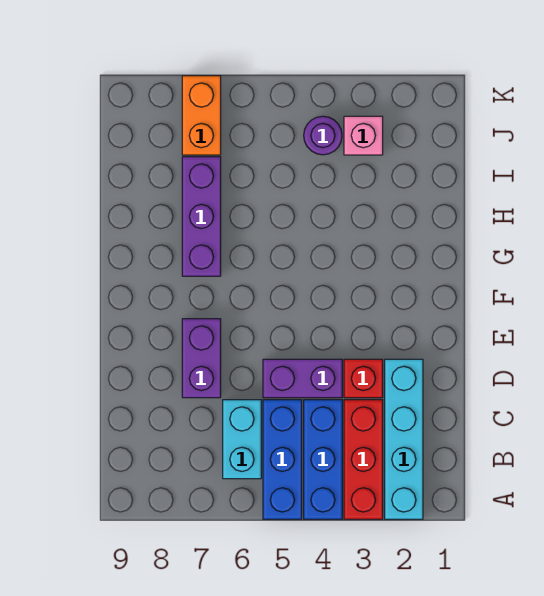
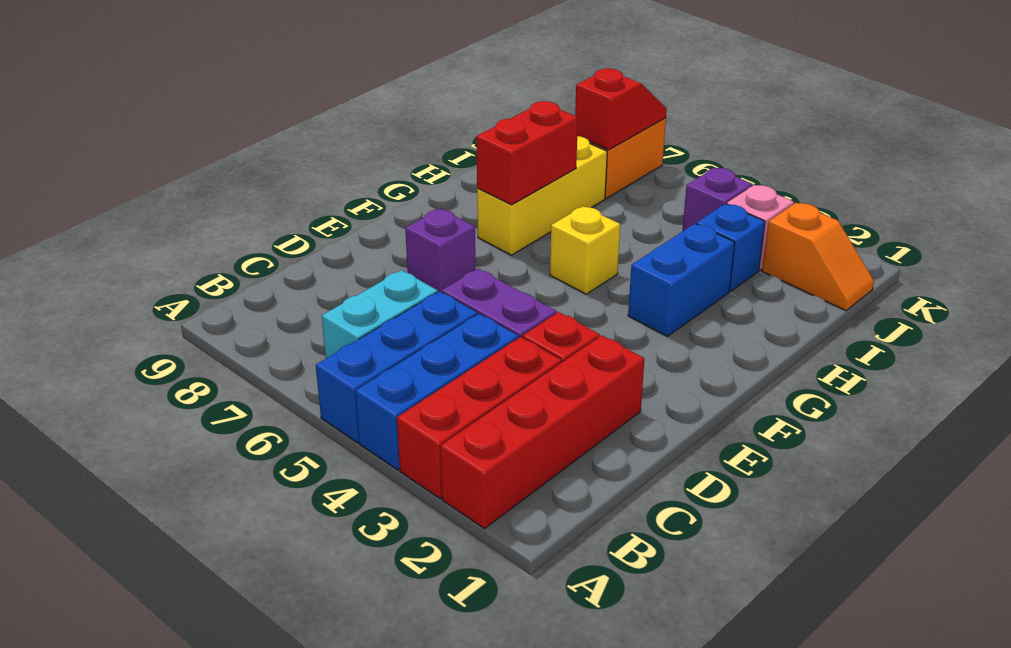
cyan 1x4 brick [385,359,423,519] -> red 1x4 brick [440,335,645,529]
purple 1x2 brick [182,319,221,398] -> purple 1x1 brick [405,209,476,292]
none -> blue 1x2 brick [628,224,735,336]
none -> yellow 1x1 brick [550,206,620,294]
purple 1x3 brick [182,157,221,276] -> yellow 1x3 brick [477,136,607,255]
none -> red 1x2 brick [476,101,578,205]
none -> blue 1x1 brick [696,204,765,291]
none -> orange 1x2 slope [762,203,874,311]
purple 1x1 round brick [304,116,342,155] -> purple 1x1 brick [682,168,753,231]
none -> red 1x2 slope [575,69,667,150]

